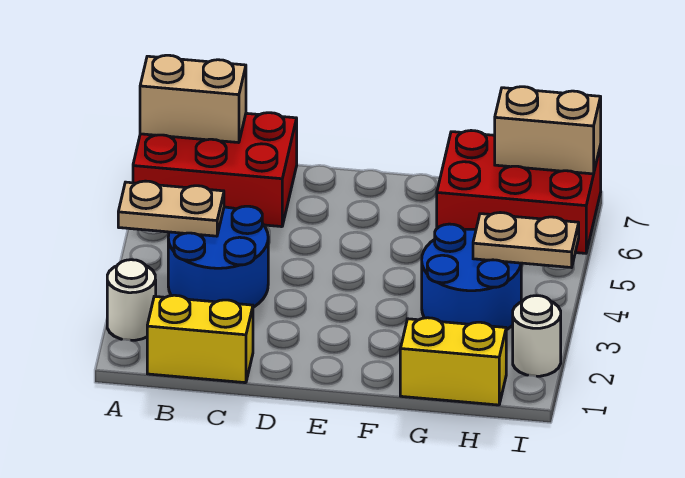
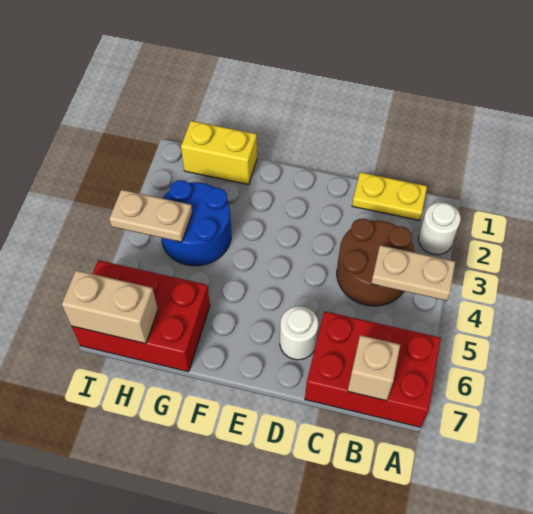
tan 1x2 brick [140,55,246,143] -> tan 1x1 brick [348,335,400,401]
yellow 1x2 brick [147,295,253,383] -> yellow 1x2 plate [352,172,427,221]
blue 2x2 round brick [168,206,268,307] -> brown 2x2 round brick [337,219,415,306]
white 1x1 round brick [513,296,561,376] -> white 1x1 round brick moved to [280,306,318,360]

